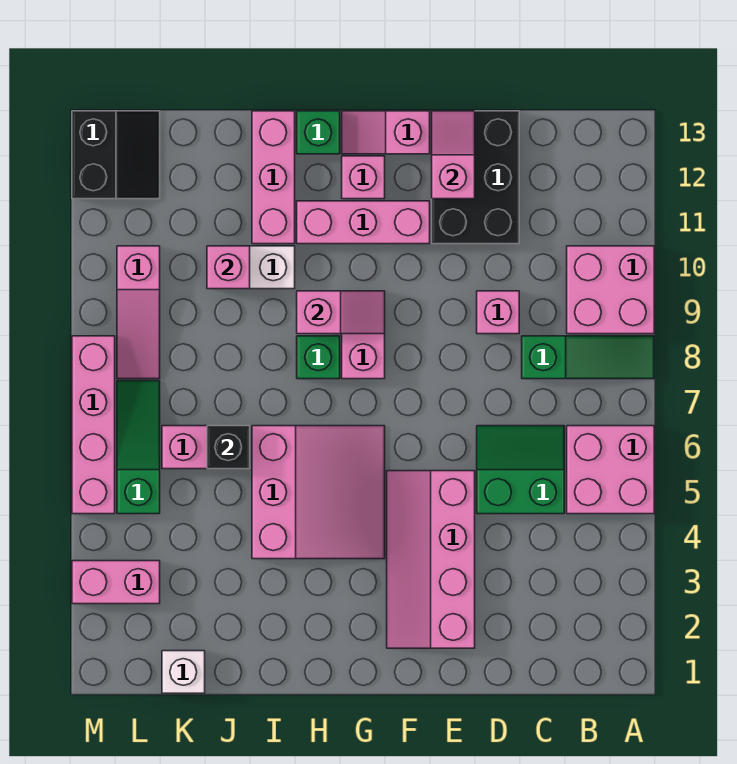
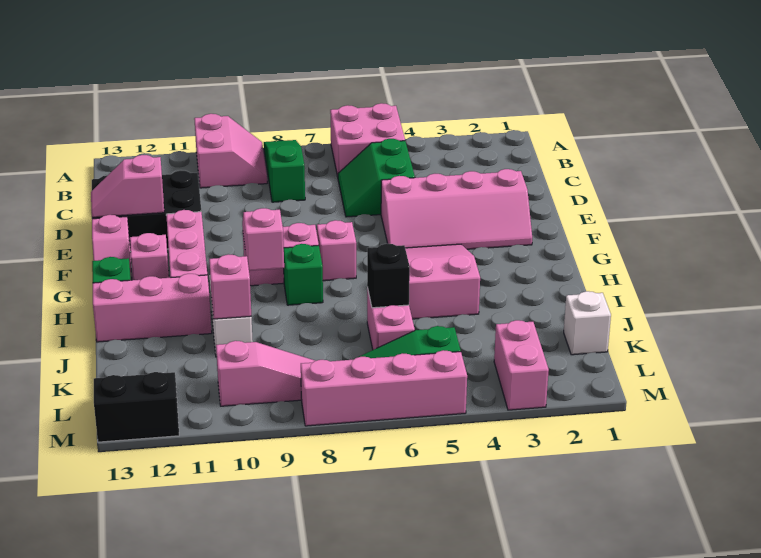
pink 2x2 brick [567,246,654,334] -> pink 2x2 slope [194,114,267,188]
pink 1x1 brick [477,291,519,334] -> pink 1x1 brick moved to [317,220,356,281]
pink 3x3 slope [252,426,385,559] -> pink 2x3 slope [405,244,480,319]

